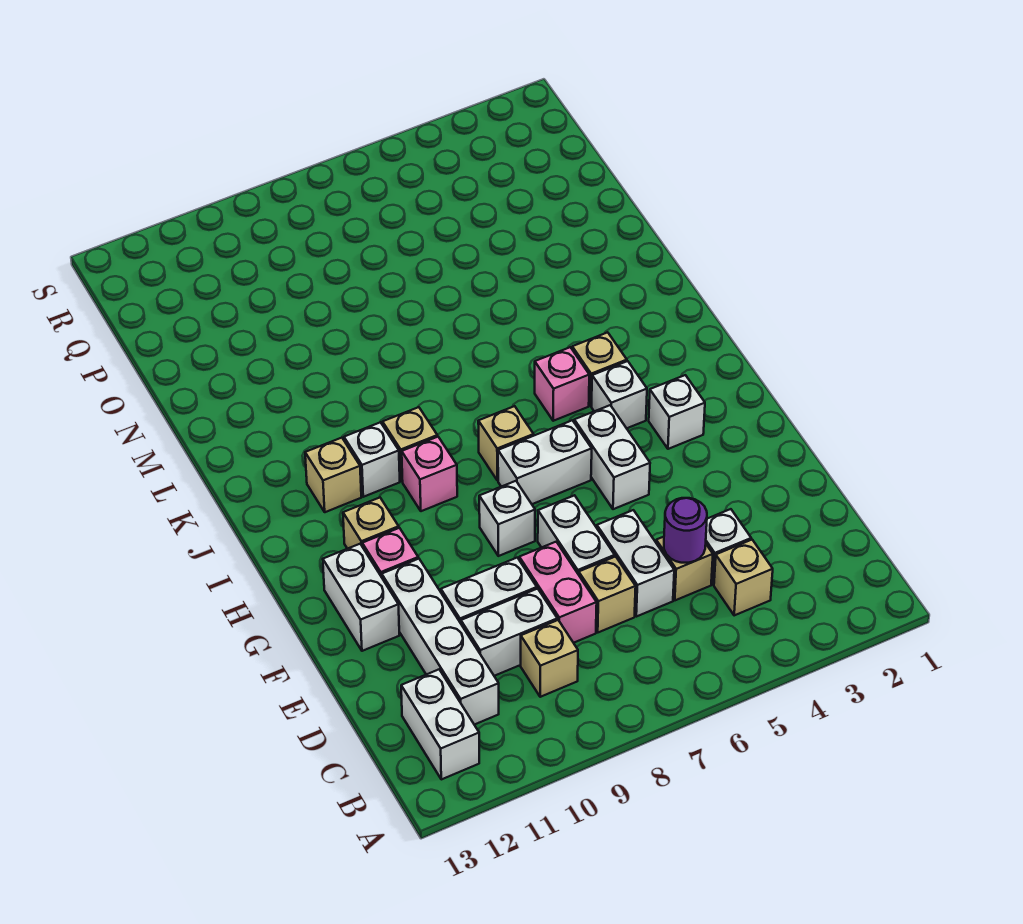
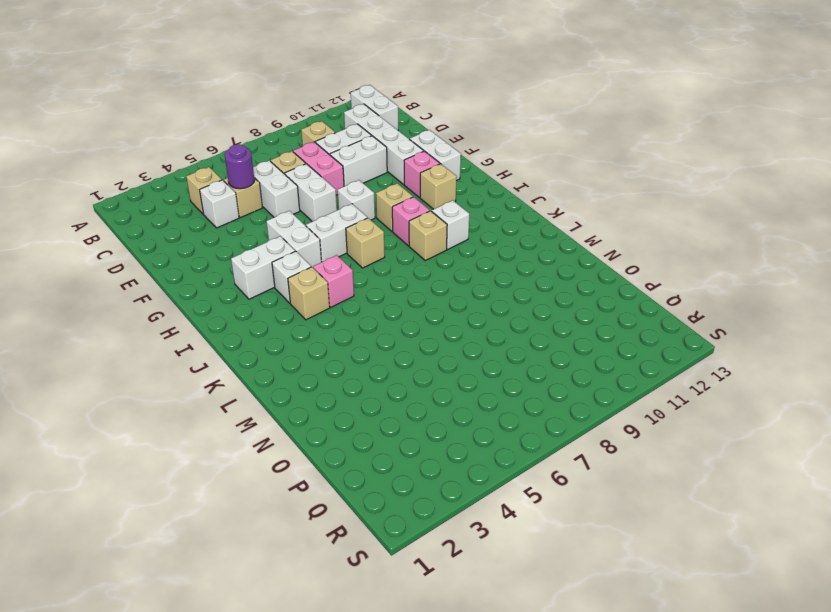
white 1x1 brick [649,375,705,449] -> white 1x2 brick [231,236,295,299]
tan 1x1 brick [305,438,361,512] -> tan 1x1 brick moved to [376,183,413,231]

